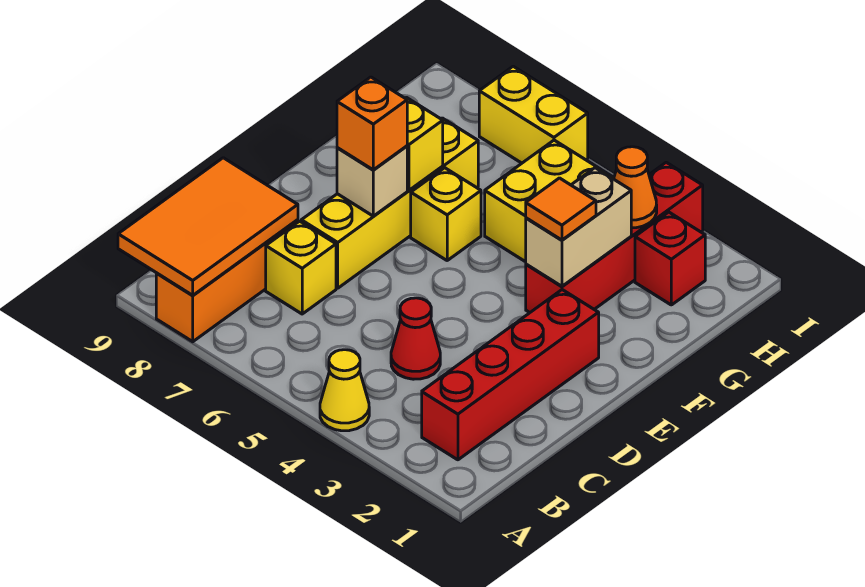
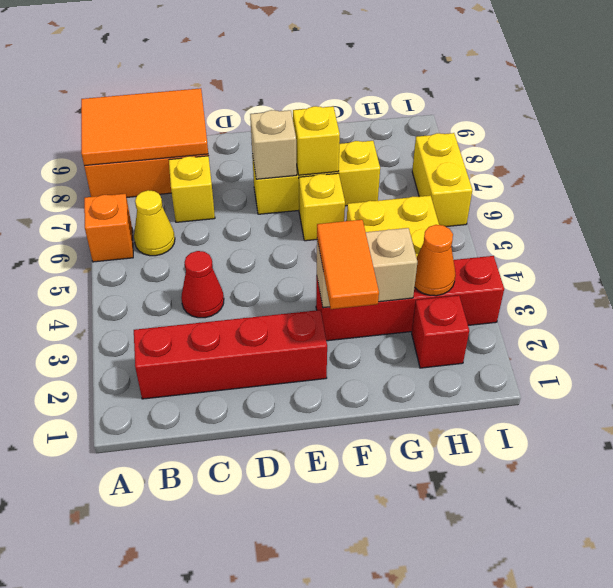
yellow 1x1 cone [320,350,369,431] -> yellow 1x1 cone moved to [134,190,175,256]
yellow 1x4 brick [301,118,478,288] -> yellow 1x3 brick [252,141,380,214]
orange 1x1 brick [337,77,407,170] -> orange 1x1 brick moved to [84,194,133,262]
orange 1x1 tile [526,178,596,240] -> orange 1x2 tile [317,220,379,309]

